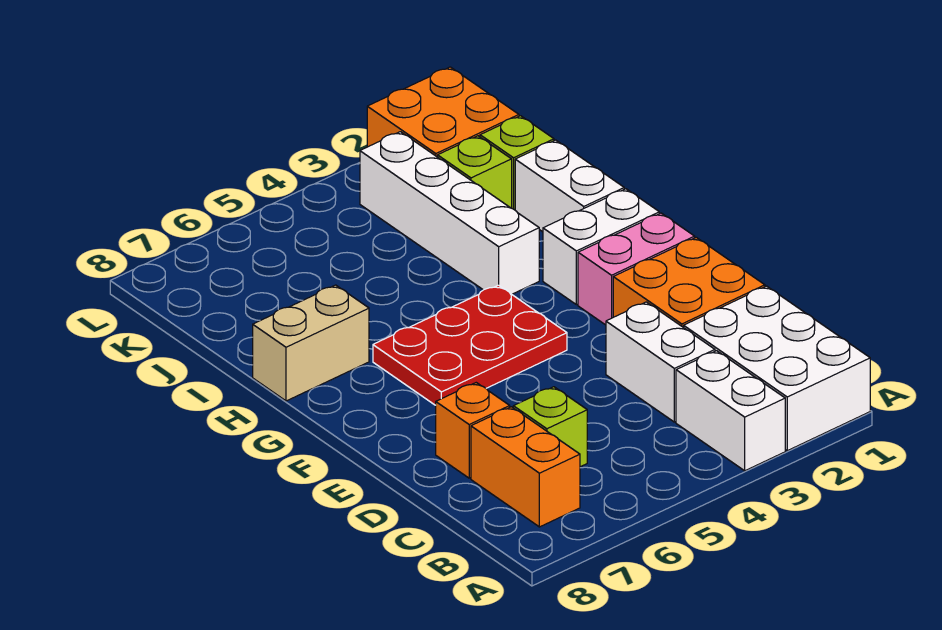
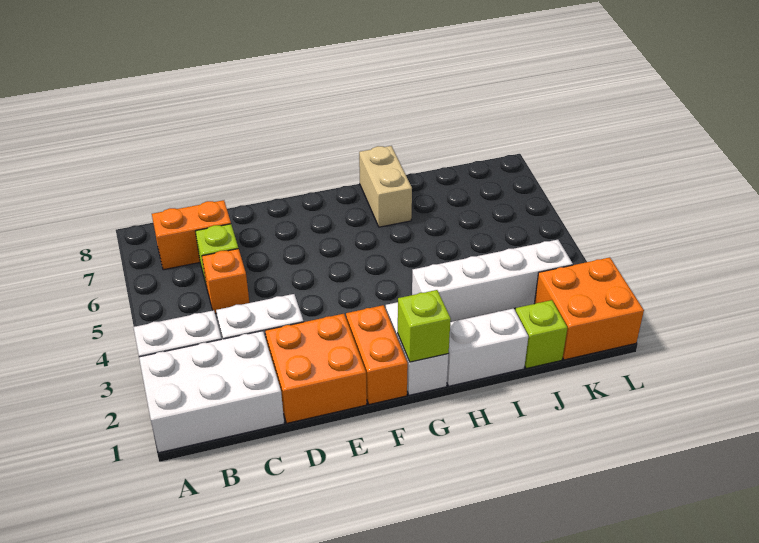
orange 1x1 brick [436,383,510,478] -> orange 1x1 brick moved to [202,249,249,314]
pink 1x2 brick [578,213,695,325] -> orange 1x2 brick [346,305,408,404]
red 2x3 plate [373,285,567,405] -> none
lime 1x1 brick [438,136,512,208] -> lime 1x1 brick moved to [398,290,451,362]

